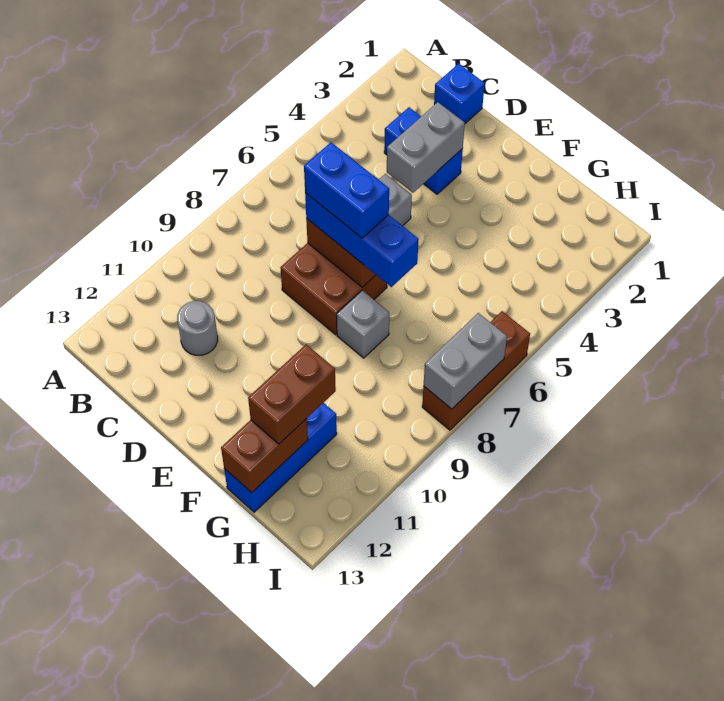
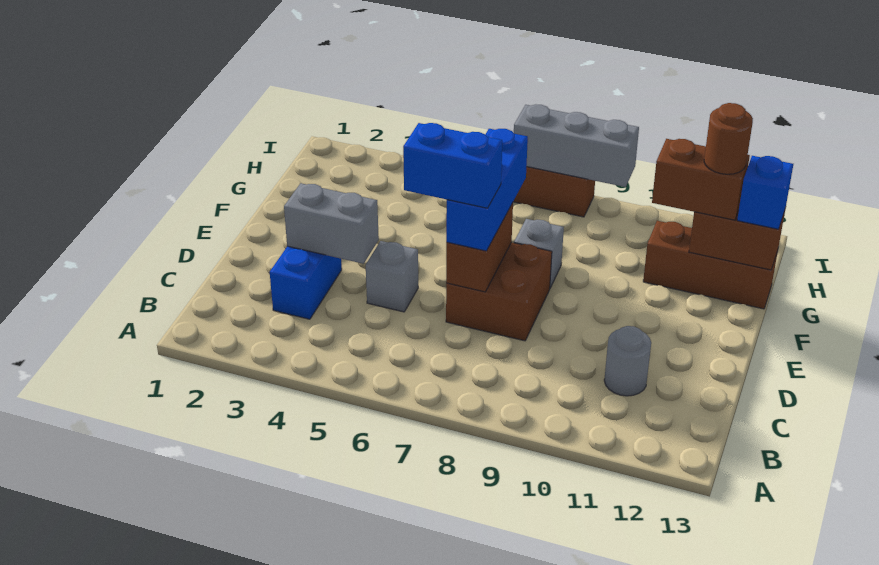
blue 1x1 brick [434,63,485,123] -> blue 1x1 brick moved to [737,156,793,229]
blue 1x2 brick [304,142,389,238] -> blue 1x2 brick turned to [403,123,502,208]
blue 1x3 brick [224,403,337,512] -> brown 1x3 brick [643,221,778,309]
none -> brown 1x1 round brick [704,103,753,174]
grey 1x2 brick [424,313,507,409] -> grey 1x3 brick [514,104,639,187]

